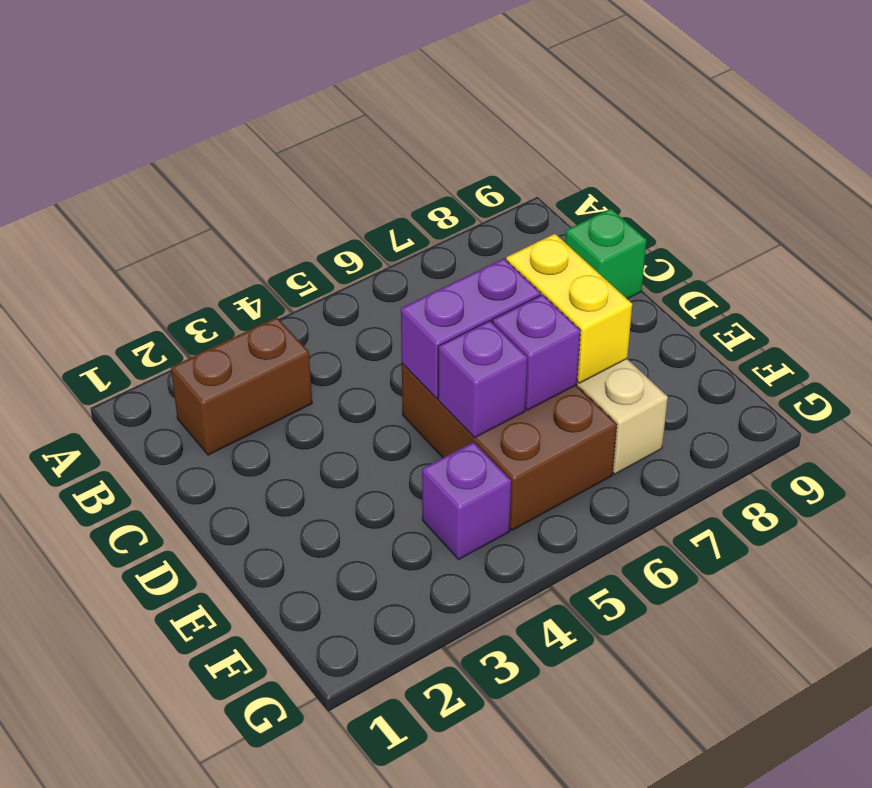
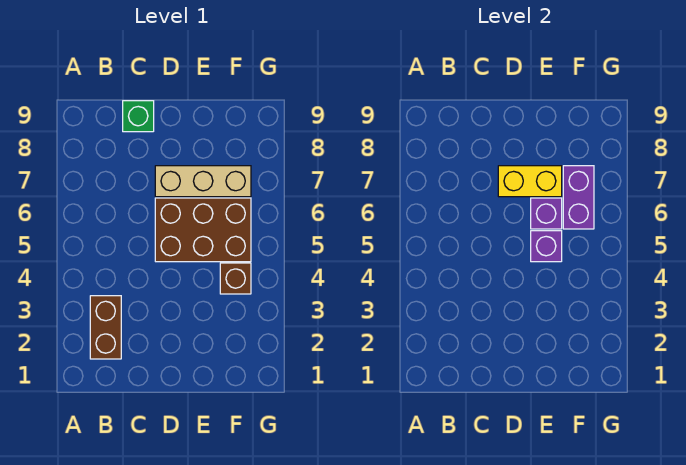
purple 1x2 brick [401,258,541,398] -> purple 1x2 brick moved to [563,166,594,229]
purple 1x1 brick [422,442,511,560] -> brown 1x1 brick [220,263,251,294]

